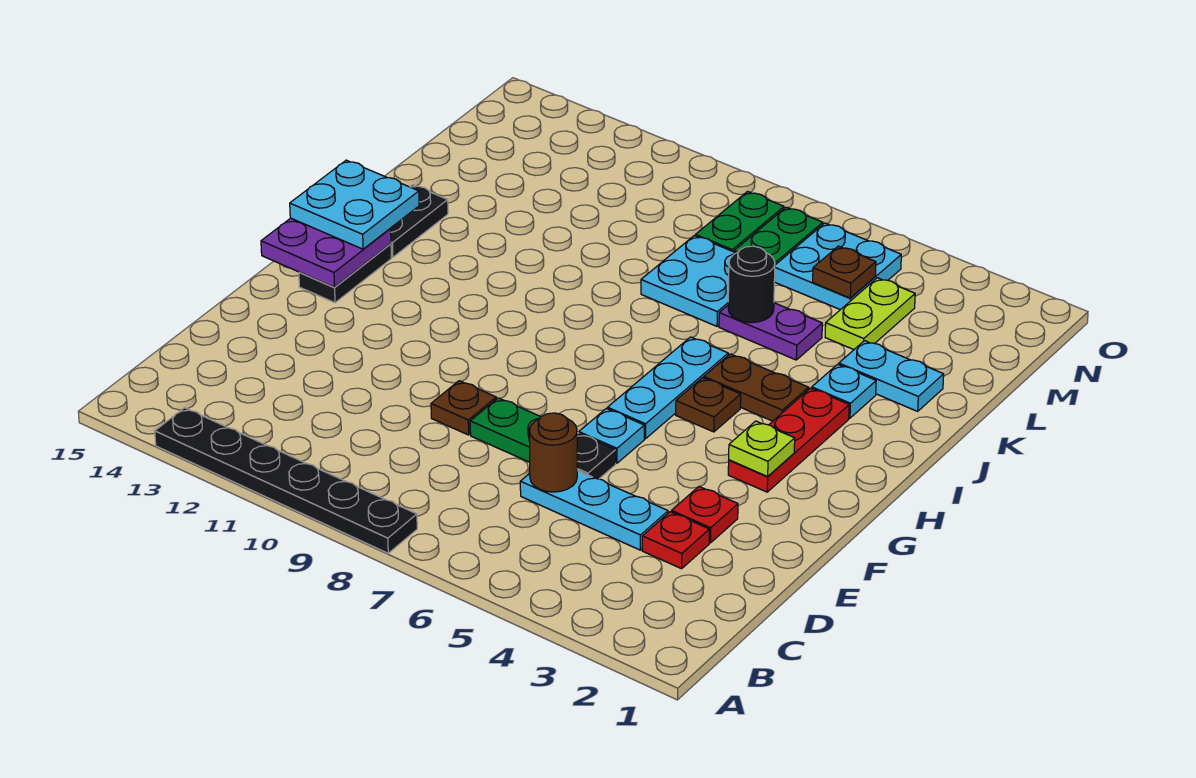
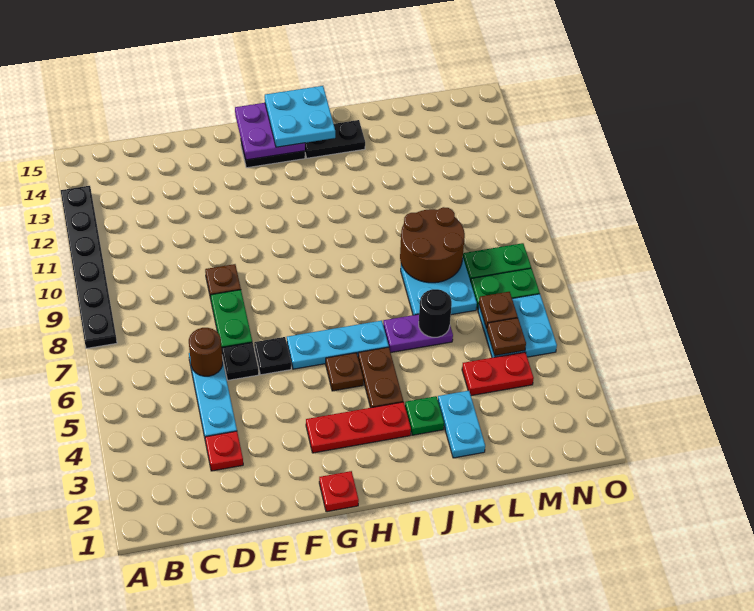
red 1x1 plate [672,487,738,543] -> red 1x1 plate moved to [319,471,359,512]
cyan 1x1 plate [579,409,644,463] -> black 1x1 plate [254,337,291,375]
lime 1x1 plate [729,421,795,476] -> none
cyan 1x1 plate [812,364,876,418] -> green 1x1 plate [405,396,444,435]
purple 1x2 plate [719,303,822,360] -> purple 1x2 plate turned to [383,314,453,352]
none -> brown 2x2 round brick [400,207,465,283]
lime 1x2 plate [825,278,915,350] -> red 1x2 plate [462,352,534,396]
none -> brown 1x1 plate [479,292,518,329]

